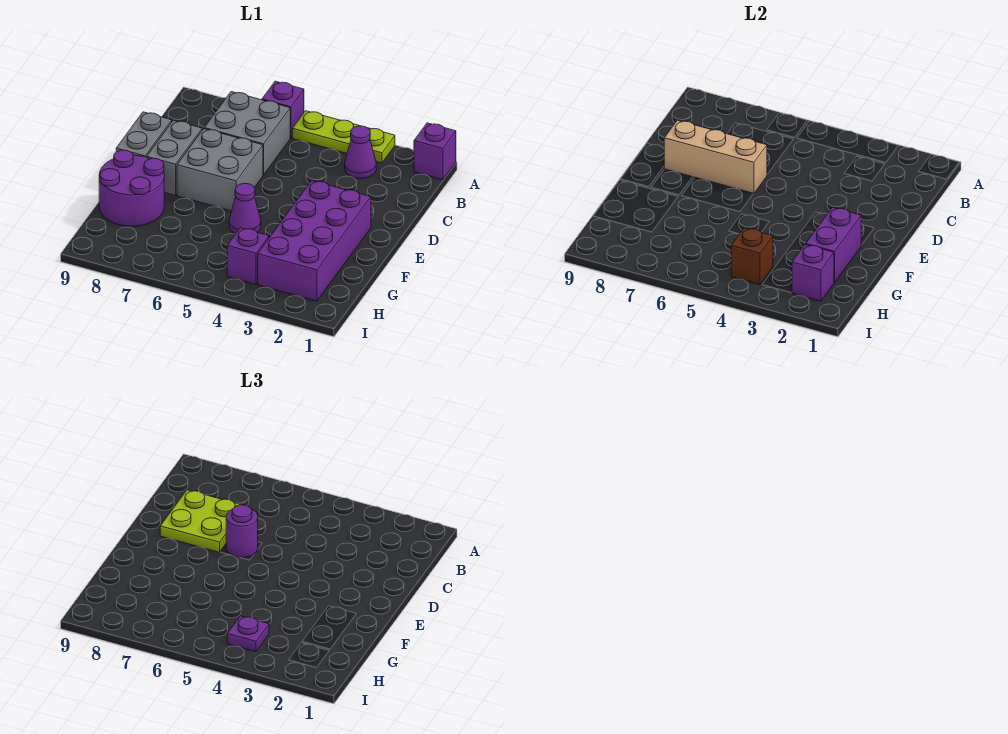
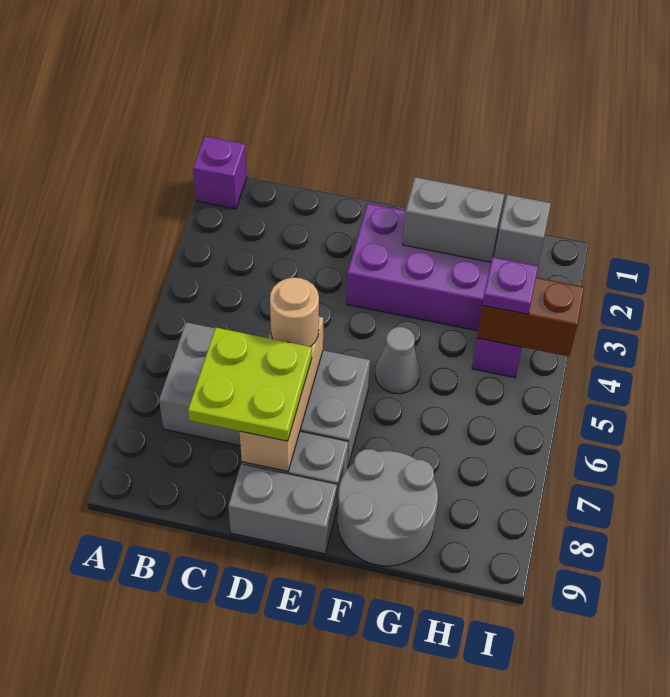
lime 1x3 plate [292,111,395,163] -> none
purple 1x1 brick [262,81,304,138] -> none
purple 1x1 cone [345,126,376,179] -> none
purple 1x1 round brick [226,505,258,557] -> tan 1x1 round brick [270,278,319,347]
purple 1x2 brick [806,207,861,283] -> grey 1x2 brick [403,177,505,262]
purple 1x1 cone [229,183,261,234] -> grey 1x1 cone [375,327,420,394]
purple 2x2 round brick [99,150,164,226] -> grey 2x2 round brick [338,449,438,566]
purple 1x1 brick [792,244,834,301] -> grey 1x1 brick [495,195,551,266]
brown 1x1 brick [731,228,773,284] -> brown 1x2 brick [477,278,584,356]

